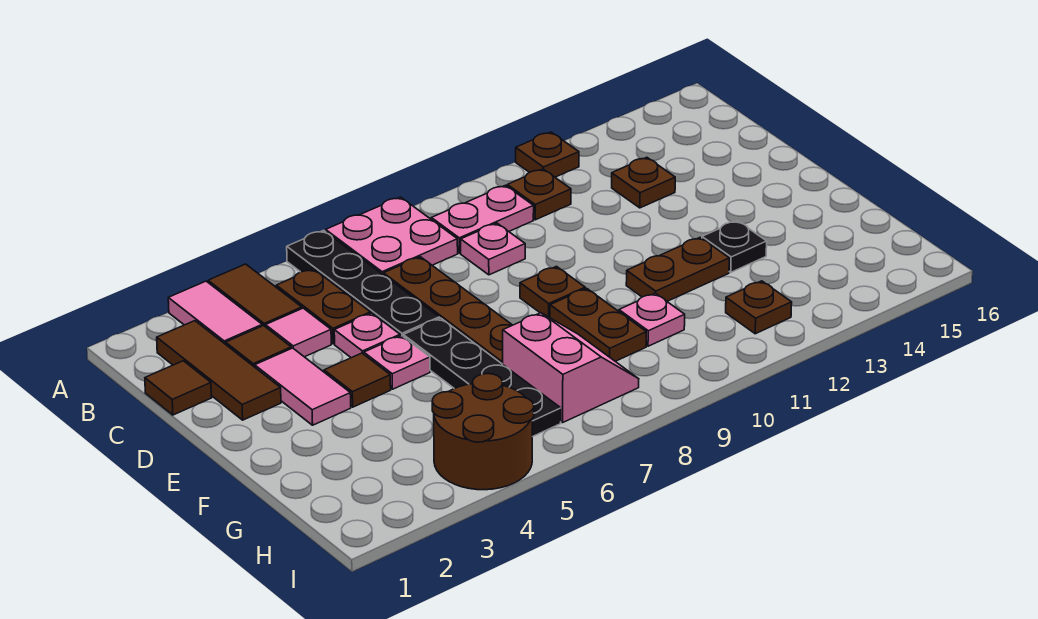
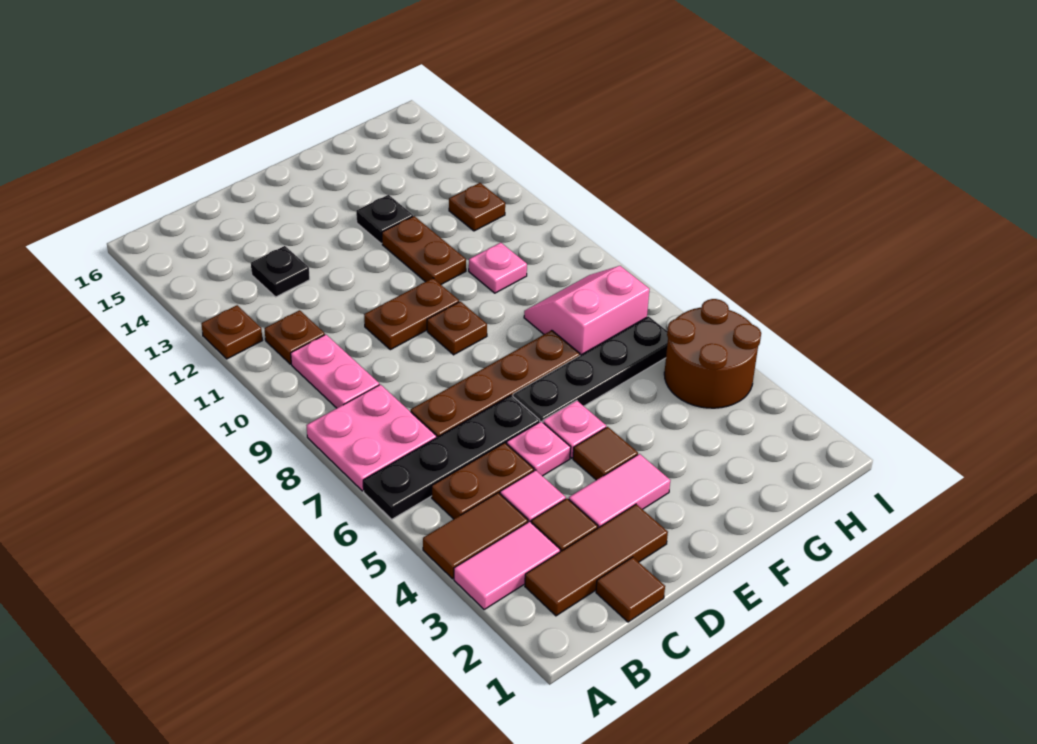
pink 1x1 plate [461,223,525,275] -> none
brown 1x1 plate [612,157,675,208] -> black 1x1 plate [251,246,310,297]
brown 1x2 plate [550,288,646,361] -> brown 1x2 plate moved to [364,278,459,350]

